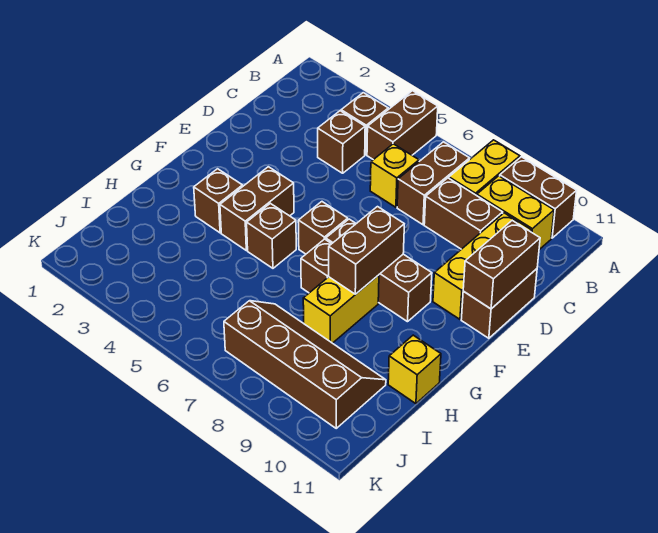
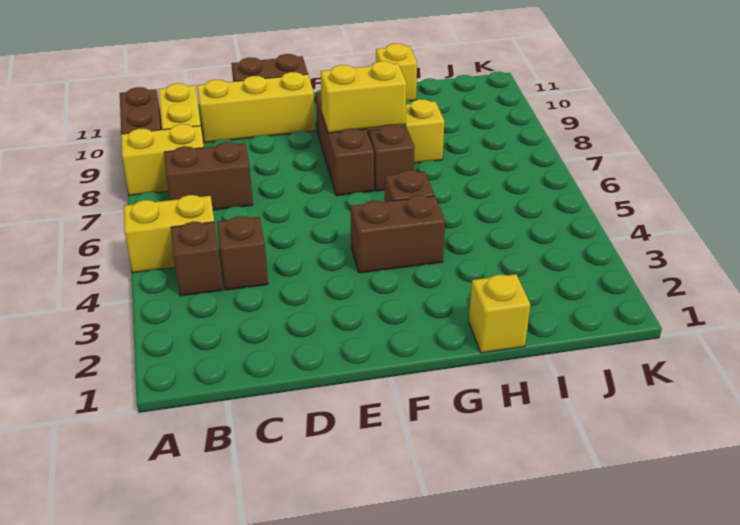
brown 1x2 brick [367,91,438,160] -> yellow 1x2 brick [124,195,214,273]
yellow 1x1 brick [370,144,419,207] -> yellow 1x1 brick moved to [469,274,530,353]
brown 1x2 brick [424,178,503,249] -> none
brown 1x2 brick [463,221,540,309] -> none
brown 1x1 brick [298,202,348,254] -> none
brown 1x2 brick [329,207,404,294] -> yellow 1x2 brick [321,61,407,133]
brown 1x1 brick [194,169,243,233] -> none
brown 2x4 slope [224,301,386,428] -> none

